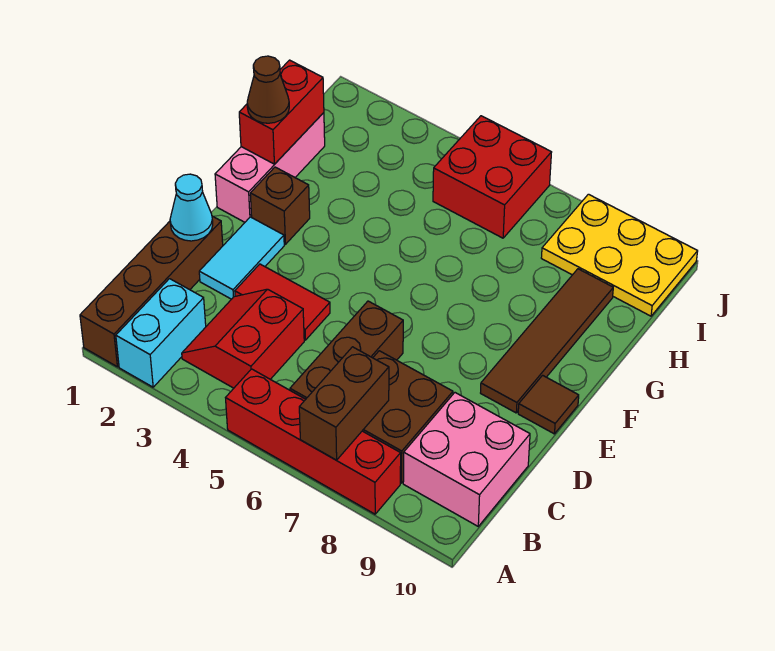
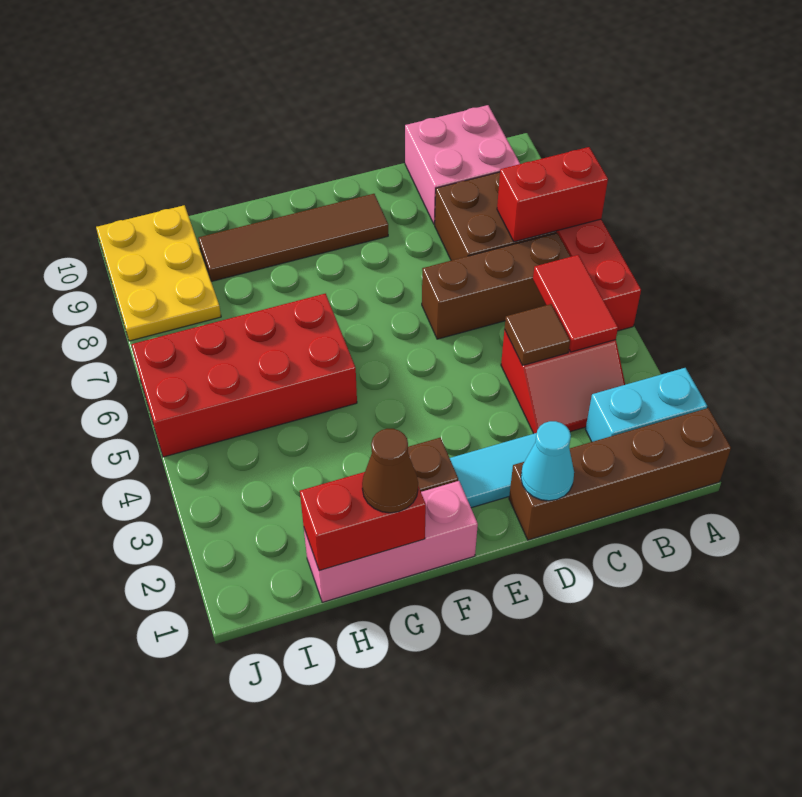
brown 1x2 brick [299,347,389,460] -> red 1x2 brick [497,147,608,242]
red 1x2 tile [235,264,330,340] -> red 1x2 tile moved to [533,255,618,352]
brown 1x1 tile [518,375,579,434] -> brown 1x1 tile moved to [505,304,570,365]
red 2x2 brick [433,116,552,238] -> red 2x4 brick [131,294,357,457]

